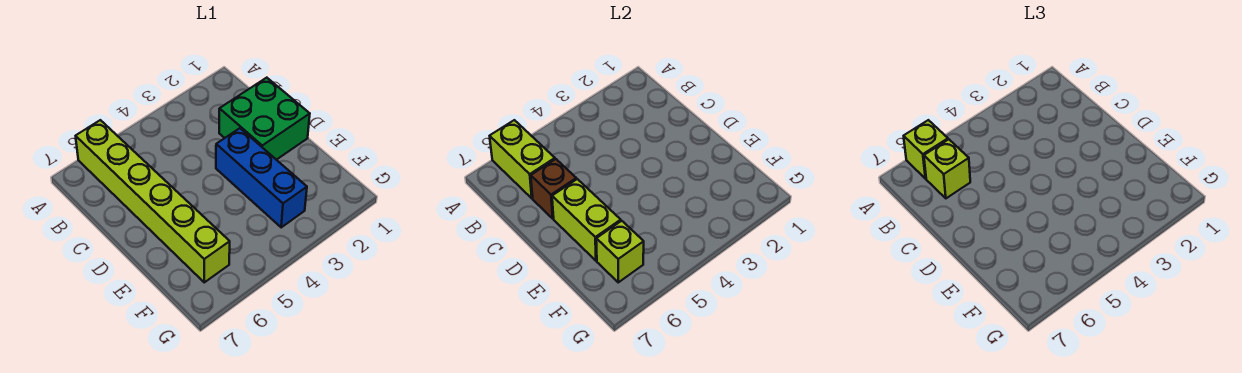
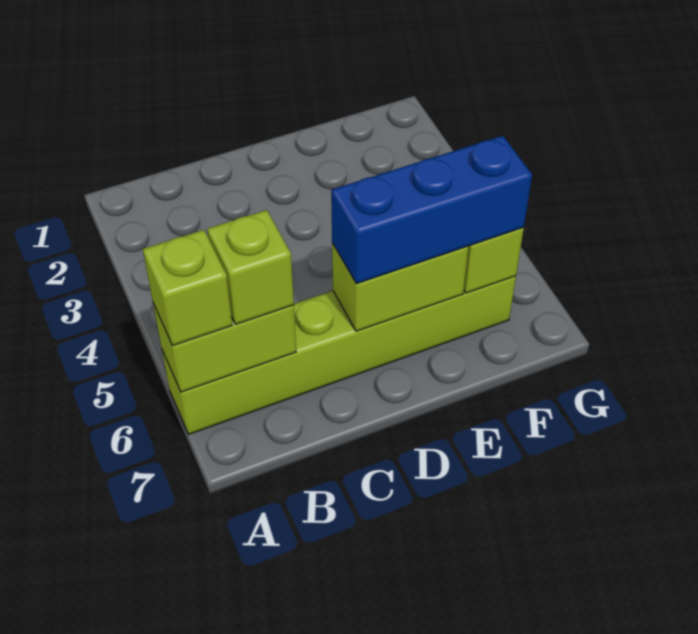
green 2x2 brick [219,78,310,160] -> none
brown 1x1 brick [531,159,576,219] -> none
blue 1x3 brick [216,128,307,227] -> blue 1x3 brick moved to [331,136,532,284]

